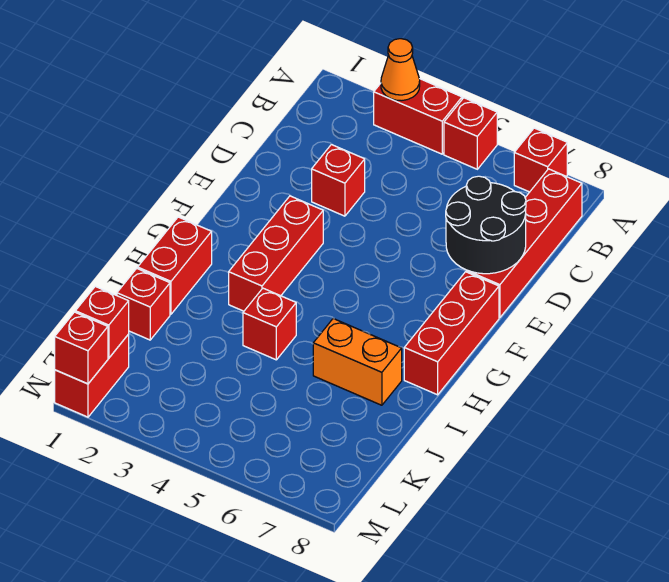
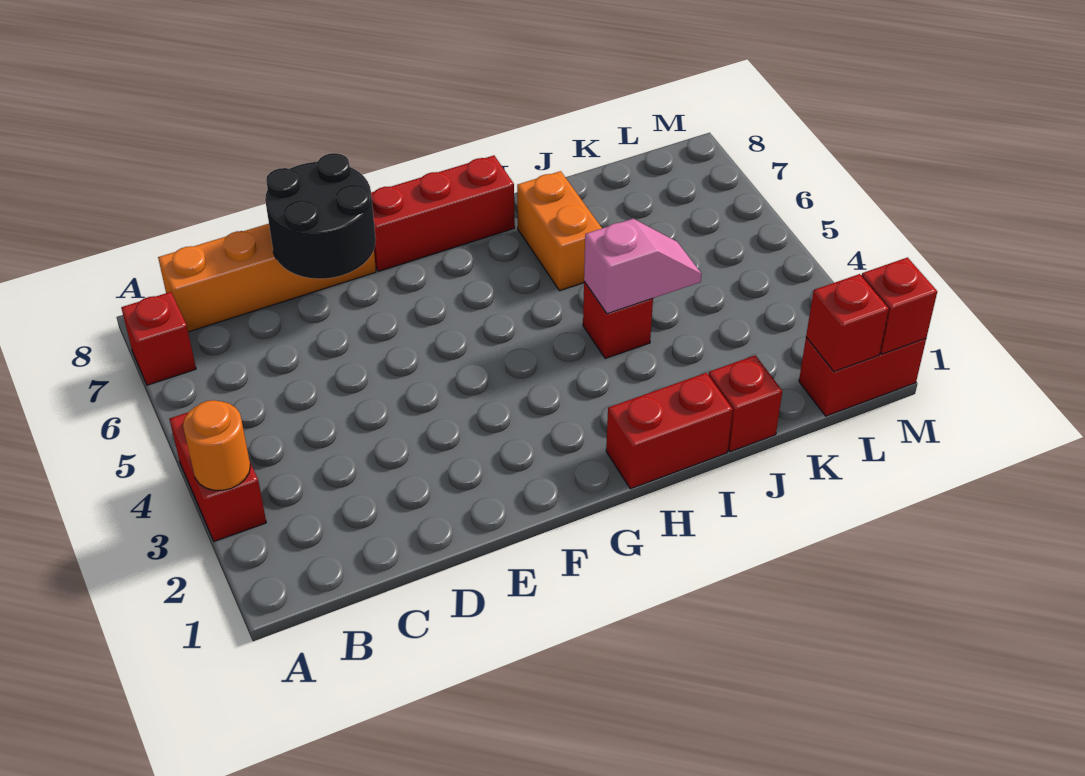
orange 1x1 cone [381,39,420,101] -> orange 1x1 round brick [183,400,250,490]
red 1x1 brick [444,98,497,169] -> none
red 1x4 brick [467,169,582,318] -> orange 1x4 brick [158,224,376,332]
red 1x1 brick [312,145,365,216] -> none
red 1x3 brick [229,196,323,311] -> none
none -> pink 1x2 slope [584,219,701,314]

